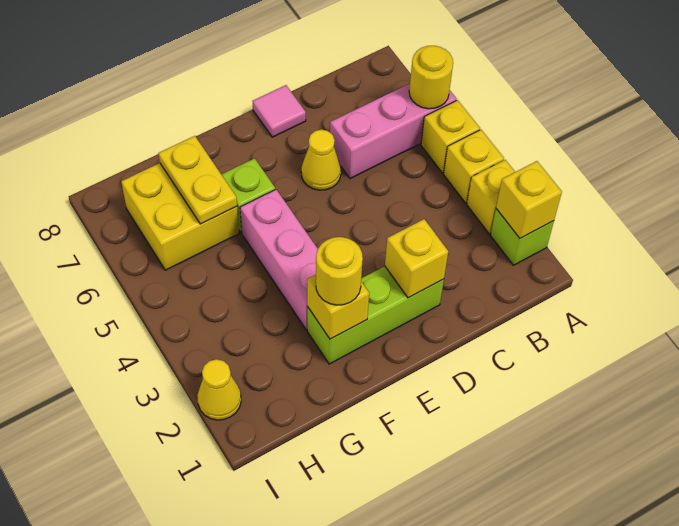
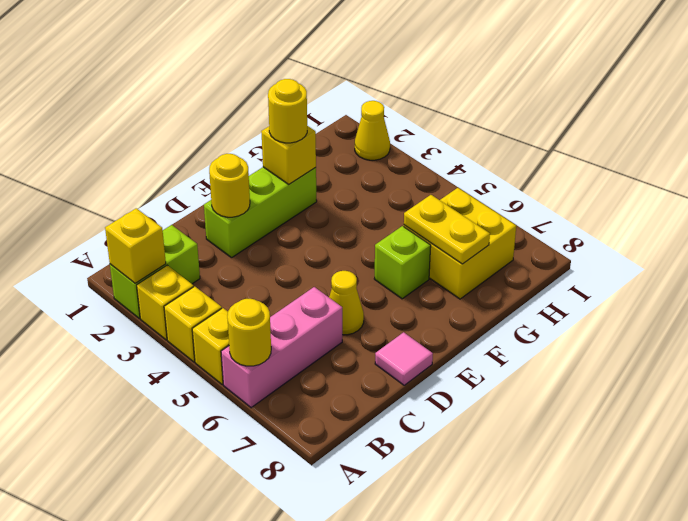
lime 1x1 brick [490,209,554,265] -> lime 1x2 brick [110,225,200,318]
yellow 1x1 brick [385,219,448,298] -> yellow 1x1 round brick [209,154,250,217]
pink 1x3 brick [240,189,318,330] -> none

